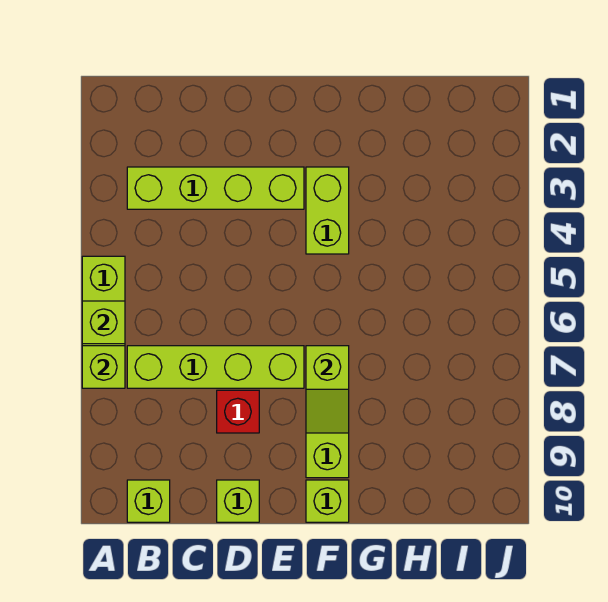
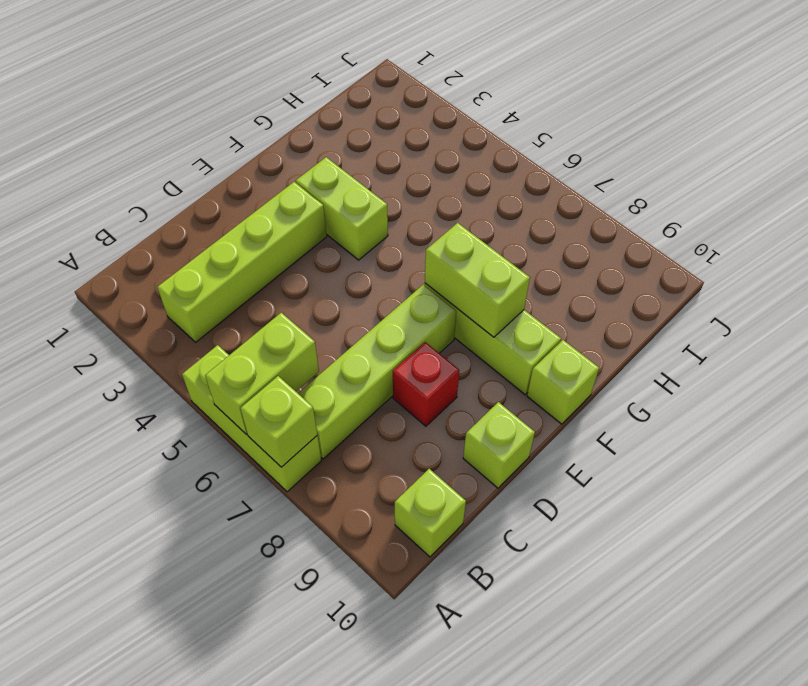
lime 1x1 brick [82,301,125,344] -> lime 1x2 brick [205,313,319,434]
lime 1x2 slope [306,346,349,433] -> lime 1x2 brick [425,223,530,337]

